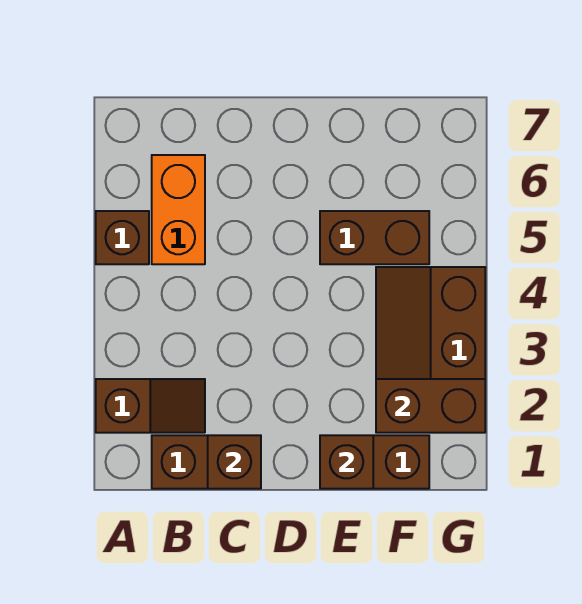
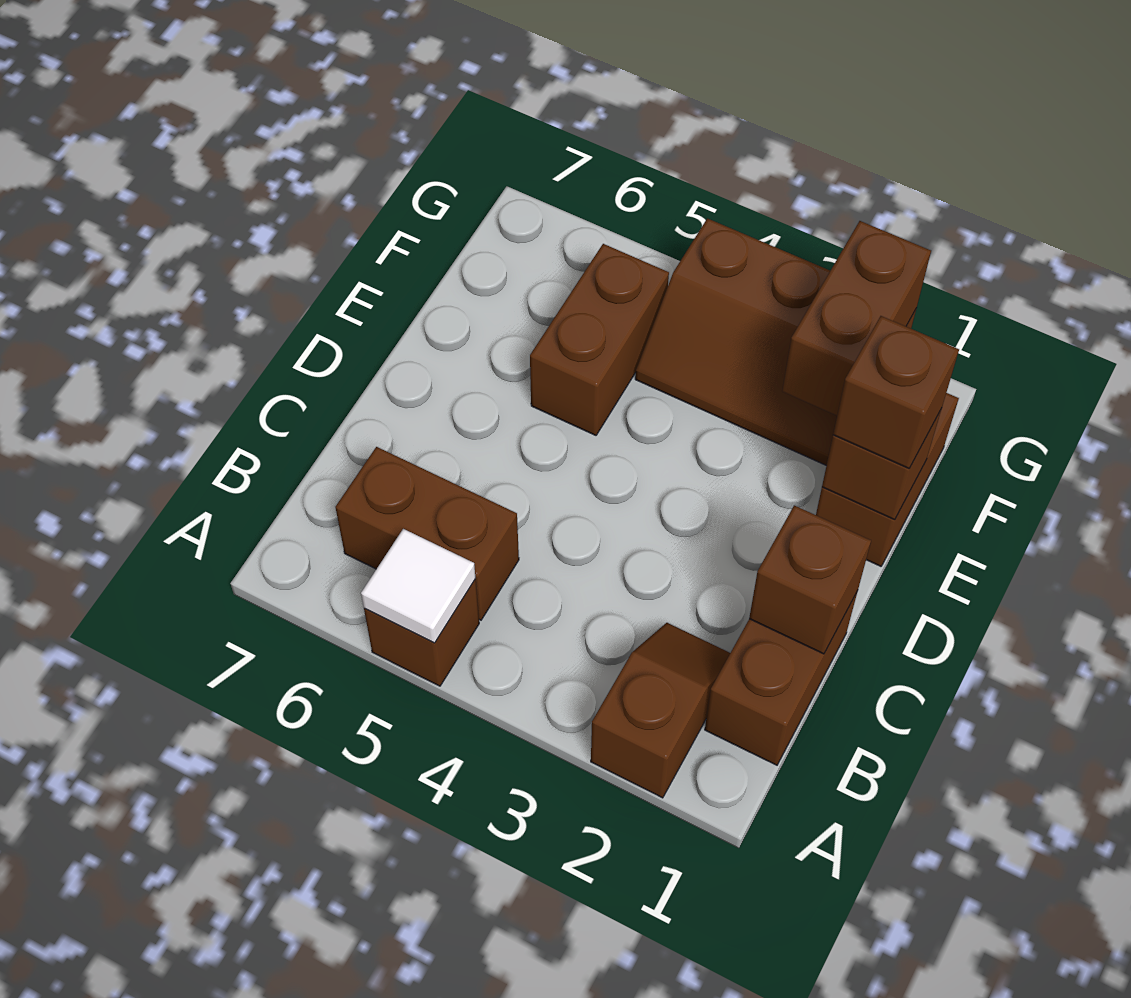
none -> white 1x1 tile [361,529,475,643]
orange 1x2 brick [152,155,205,264] -> brown 1x2 brick [335,447,519,620]
none -> brown 1x1 brick [833,316,959,468]

